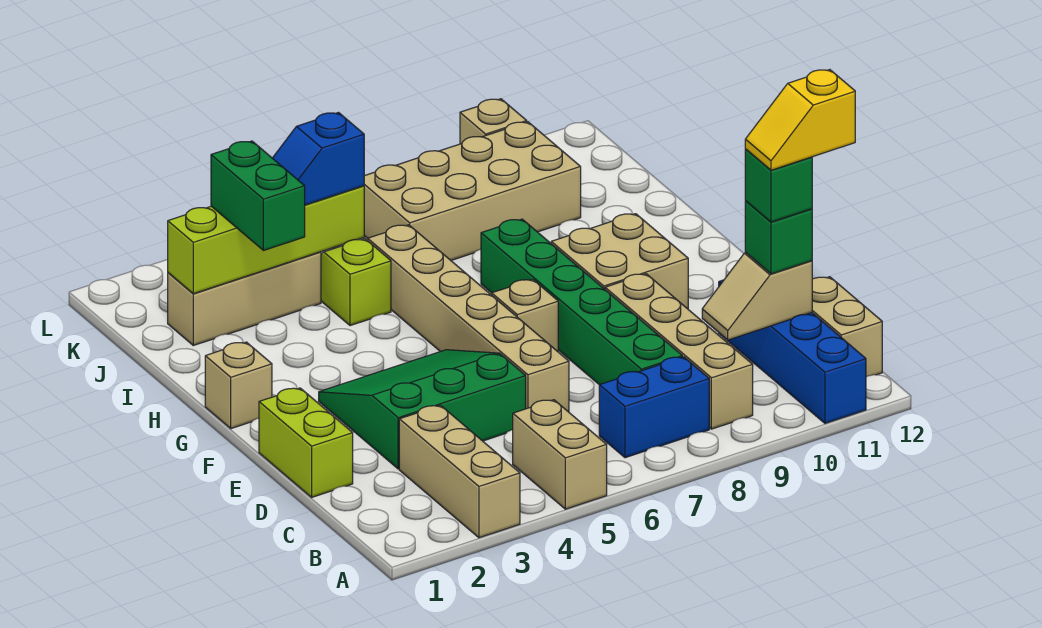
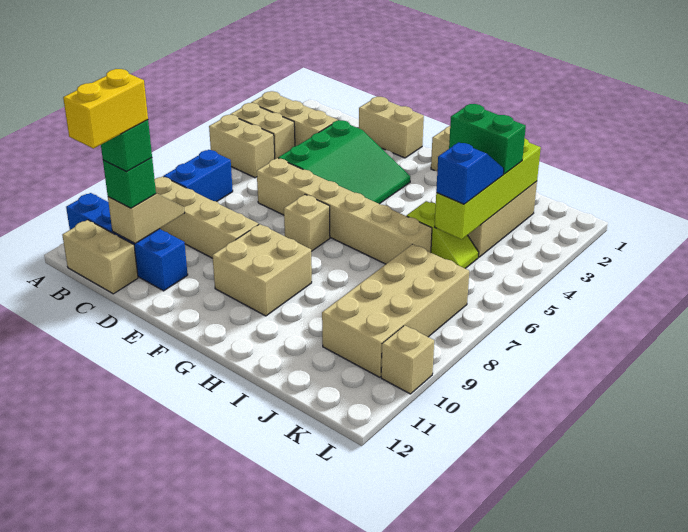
none -> tan 1x2 brick [230,103,295,159]
green 1x6 brick [481,219,682,385] -> none
yellow 1x2 slope [745,70,855,170] -> yellow 1x2 brick [63,69,148,148]
lime 1x2 brick [259,388,353,497] -> tan 1x2 brick [359,97,424,158]

